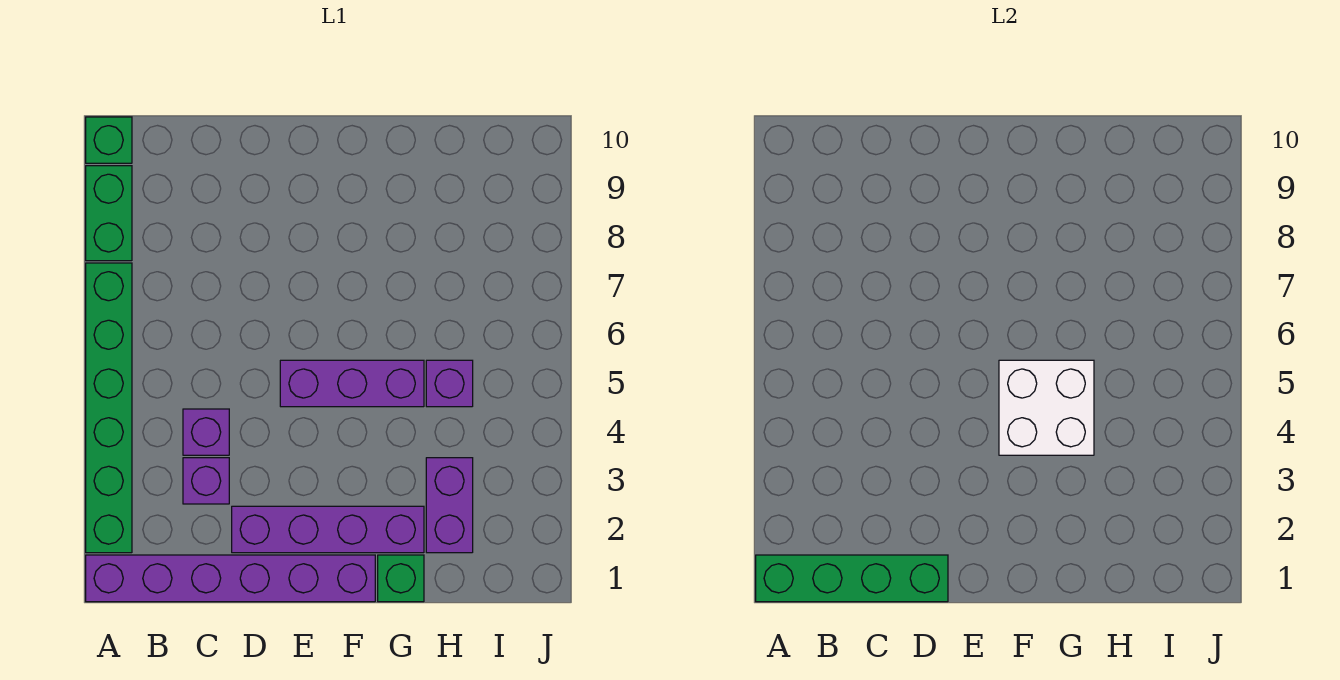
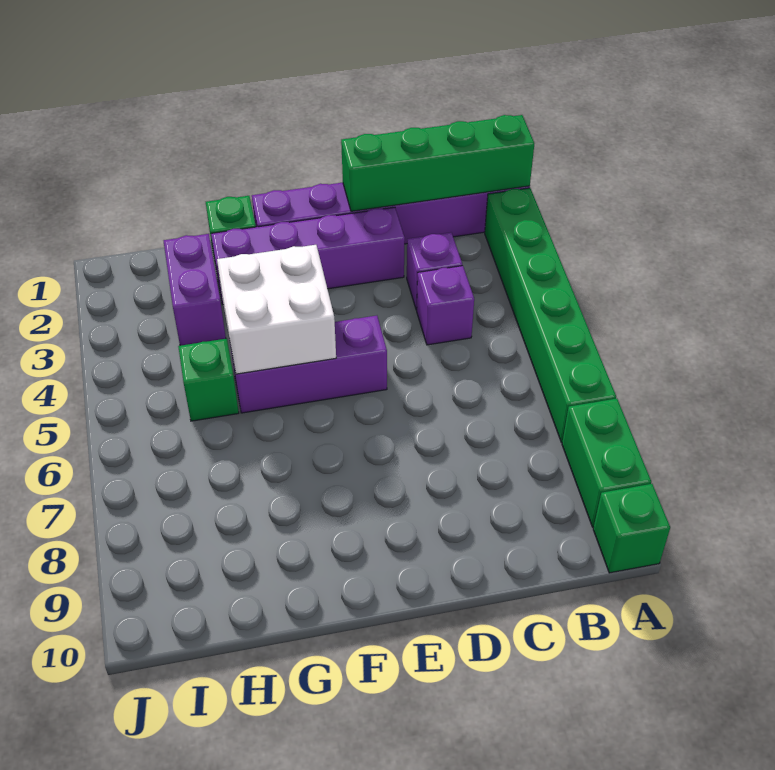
purple 1x1 brick [426,360,473,407] -> green 1x1 brick [178,339,239,421]

